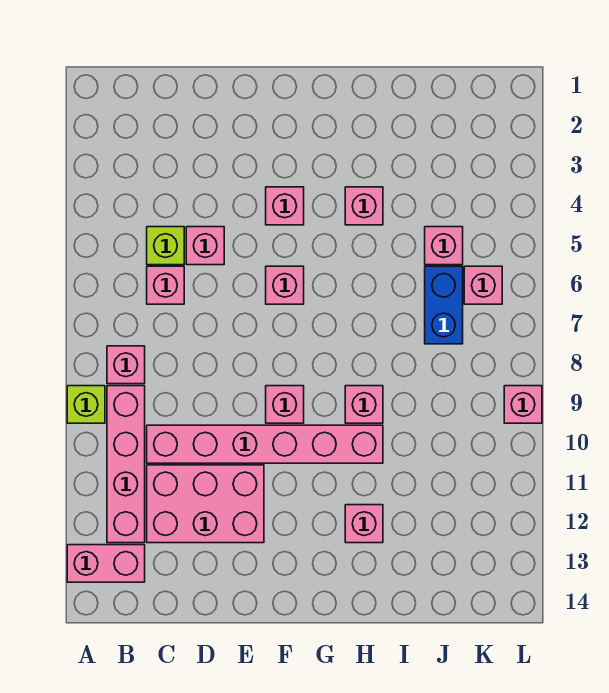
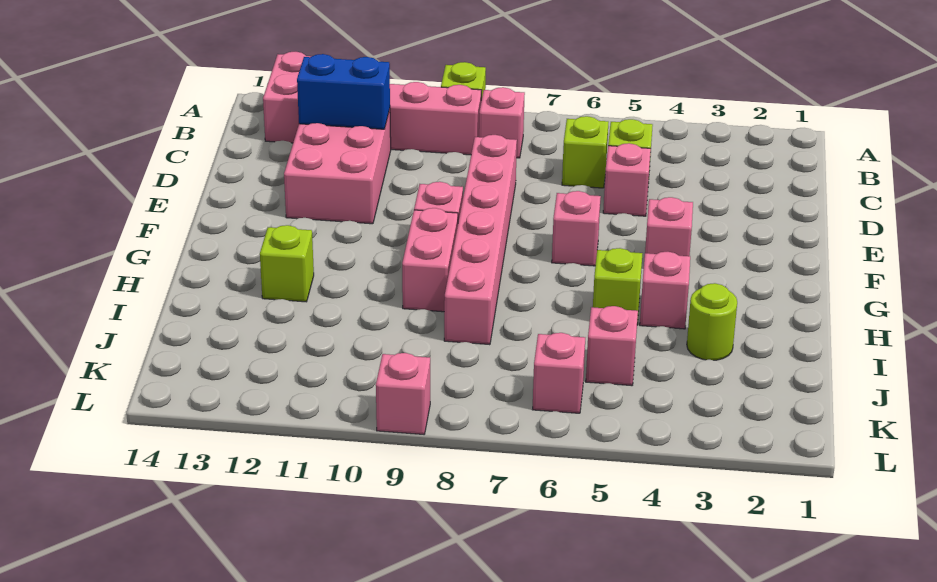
pink 1x1 brick [147,266,184,304] -> lime 1x1 brick [562,116,608,188]
pink 1x6 brick [147,425,383,463] -> pink 1x6 brick moved to [444,135,517,345]
none -> lime 1x1 brick [593,248,642,324]
pink 1x1 brick [345,386,383,423] -> pink 1x2 brick [402,208,458,312]
pink 1x1 brick [345,505,383,543] -> lime 1x1 brick [260,225,314,302]
none -> lime 1x1 round brick [687,283,737,360]
blue 1x2 brick [425,266,463,344] -> blue 1x2 brick moved to [297,54,390,129]

